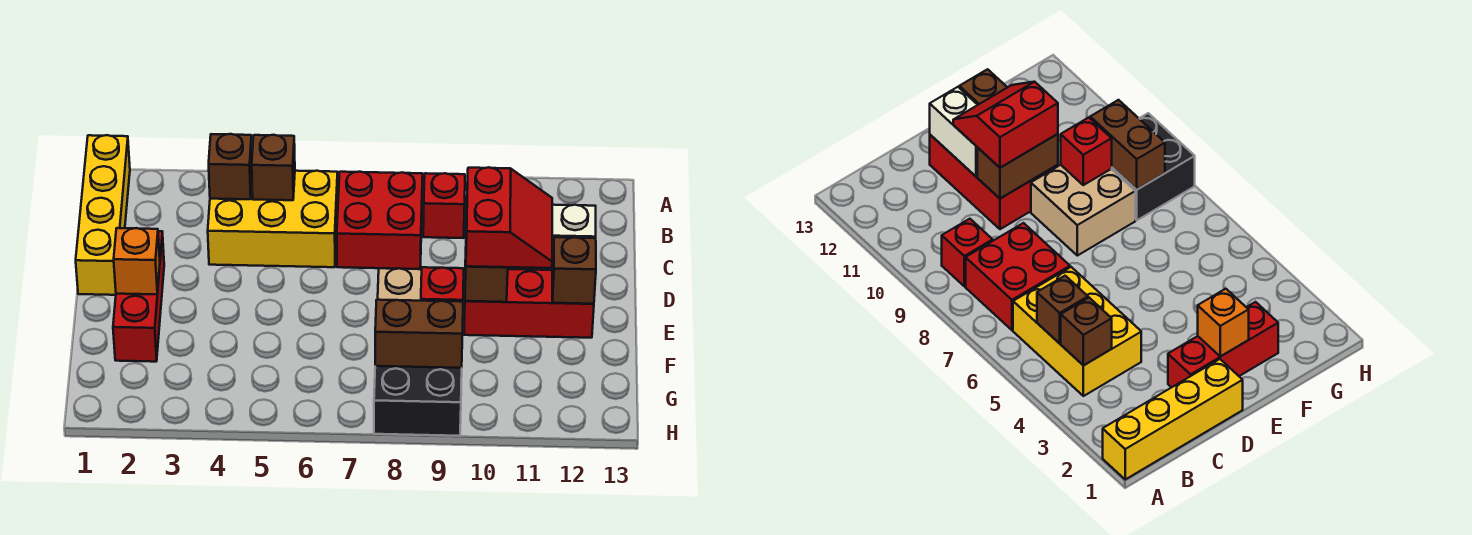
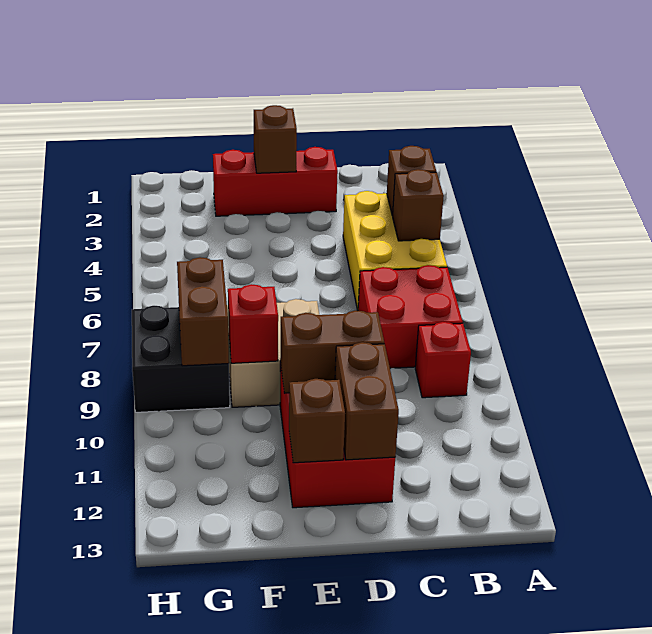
yellow 1x4 brick [76,135,130,295] -> none
red 2x2 slope [466,167,552,268] -> none
white 1x2 brick [509,205,596,270] -> brown 1x2 brick [335,342,399,460]
orange 1x1 brick [114,228,160,295] -> brown 1x1 brick [254,105,297,173]

